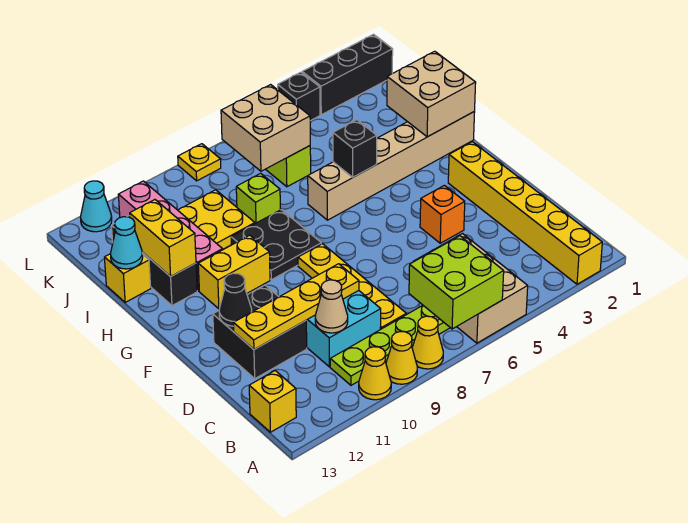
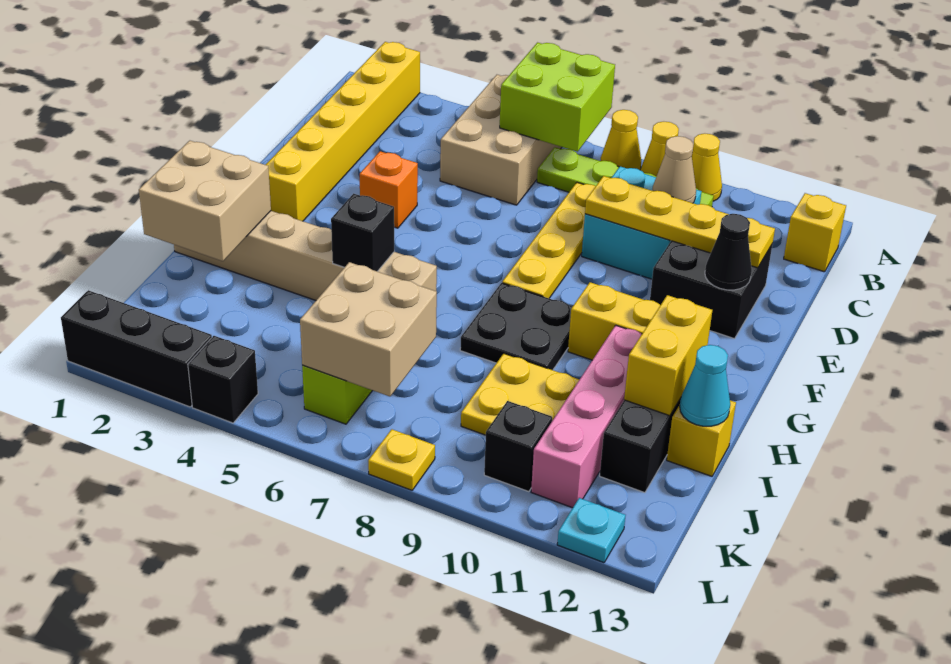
lime 1x1 brick [236,173,280,224] -> none
none -> black 1x1 brick [484,401,552,492]
cyan 1x1 cone [80,181,112,232] -> cyan 1x1 plate [557,498,626,563]

